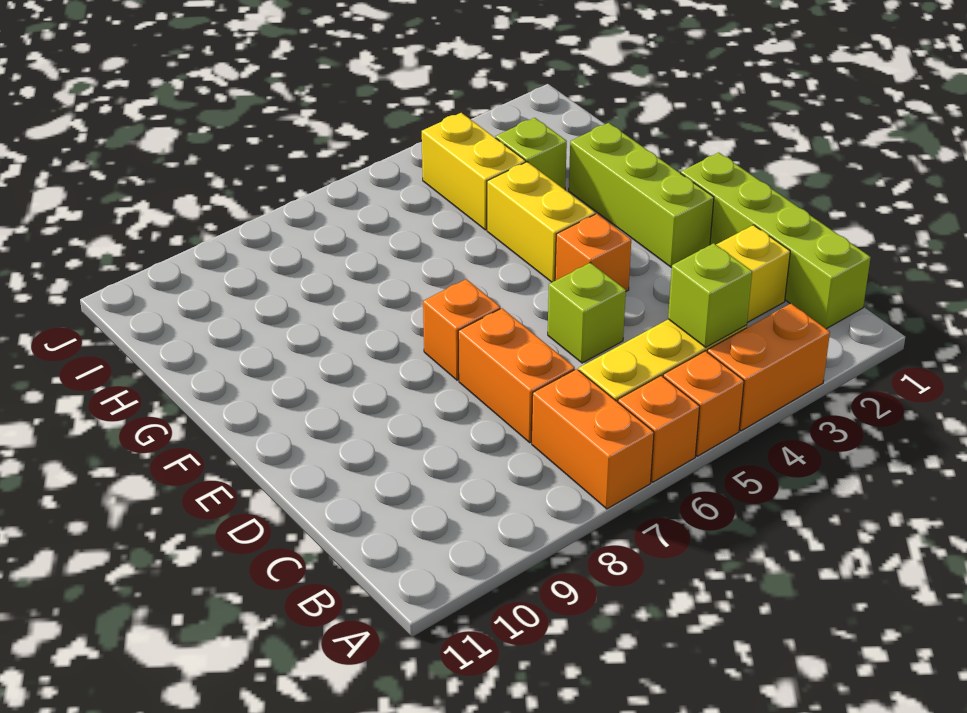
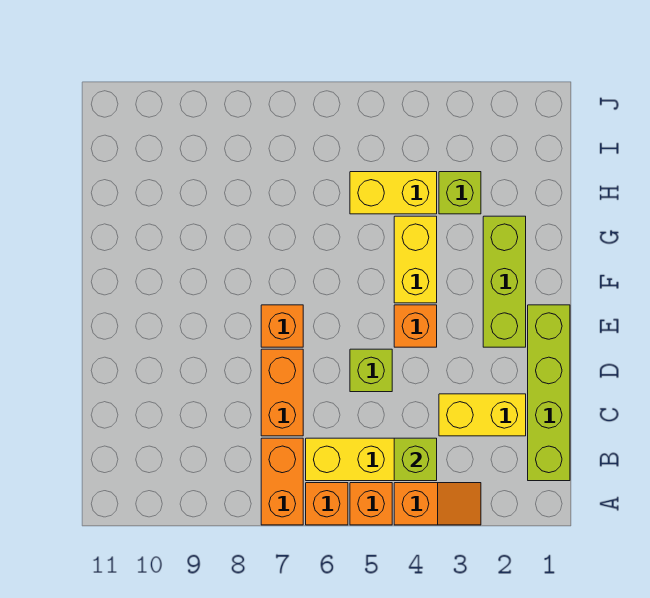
orange 1x2 brick [707,304,830,431] -> orange 1x2 slope [394,483,481,525]
yellow 1x2 brick [422,113,526,230] -> yellow 1x2 brick turned to [350,172,437,214]

